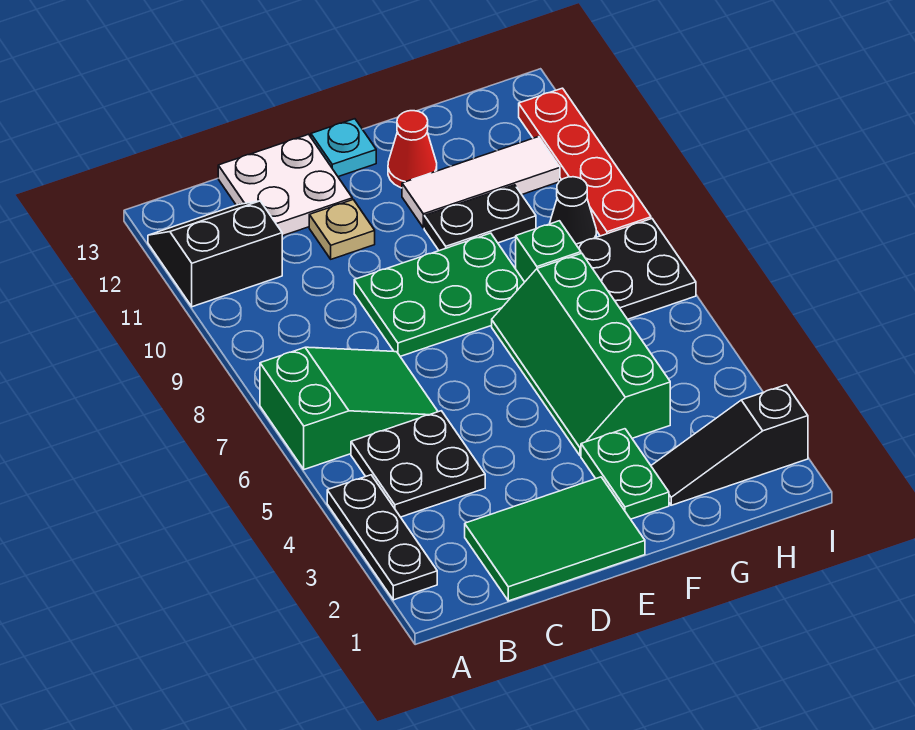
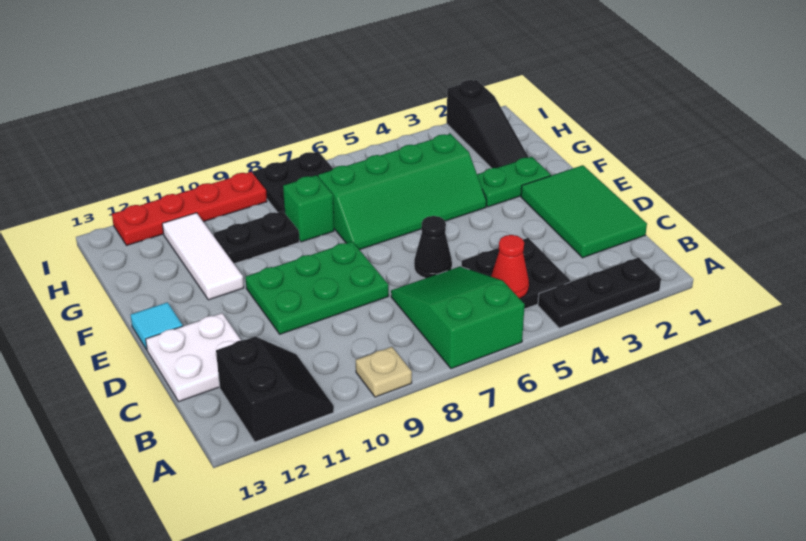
black 2x2 slope [148,201,282,307] -> black 2x2 slope turned to [216,337,334,442]
green 2x3 plate [354,233,524,356] -> green 2x3 plate turned to [245,242,389,334]
tan 1x1 plate [309,200,375,259] -> tan 1x1 plate moved to [356,347,412,397]
cyan 1x1 plate [311,119,376,177] -> cyan 1x1 tile [131,302,183,350]
black 1x2 plate [424,185,536,251] -> black 1x2 plate turned to [214,211,299,264]
red 1x1 cone [388,111,437,188] -> red 1x1 cone moved to [491,235,529,299]
black 1x1 cone [550,177,596,244] -> black 1x1 cone moved to [414,216,452,278]

